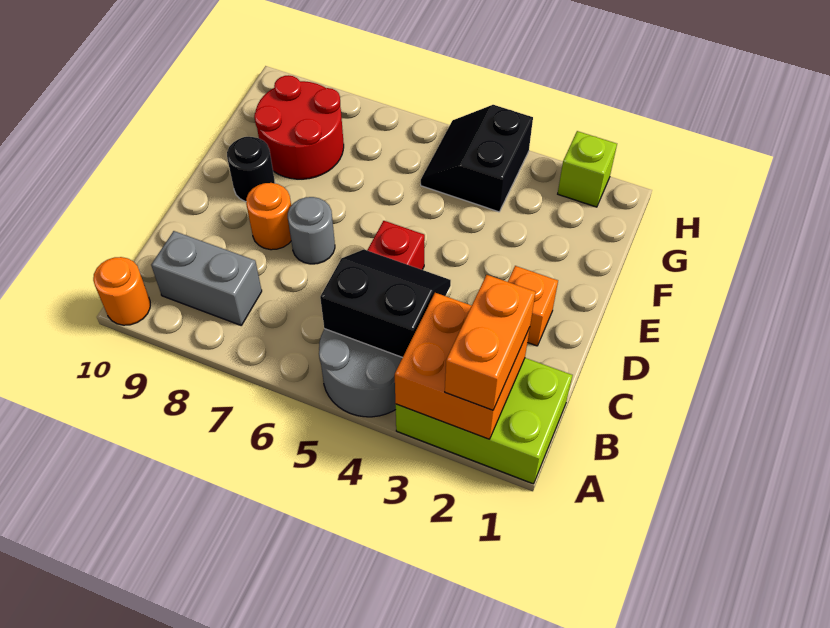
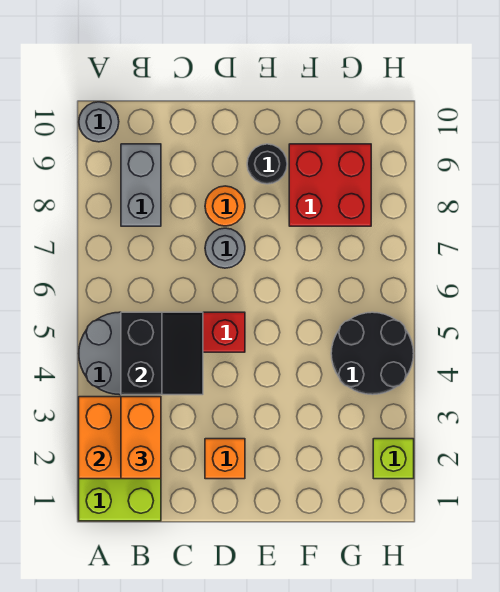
orange 1x2 brick [445,275,535,410] -> orange 1x2 brick turned to [121,397,161,479]
orange 1x1 round brick [93,257,150,325] -> grey 1x1 round brick [79,102,119,142]
red 2x2 round brick [254,75,344,179] -> red 2x2 brick [289,144,371,226]
black 2x2 slope [421,105,533,212] -> black 2x2 round brick [331,312,414,395]

